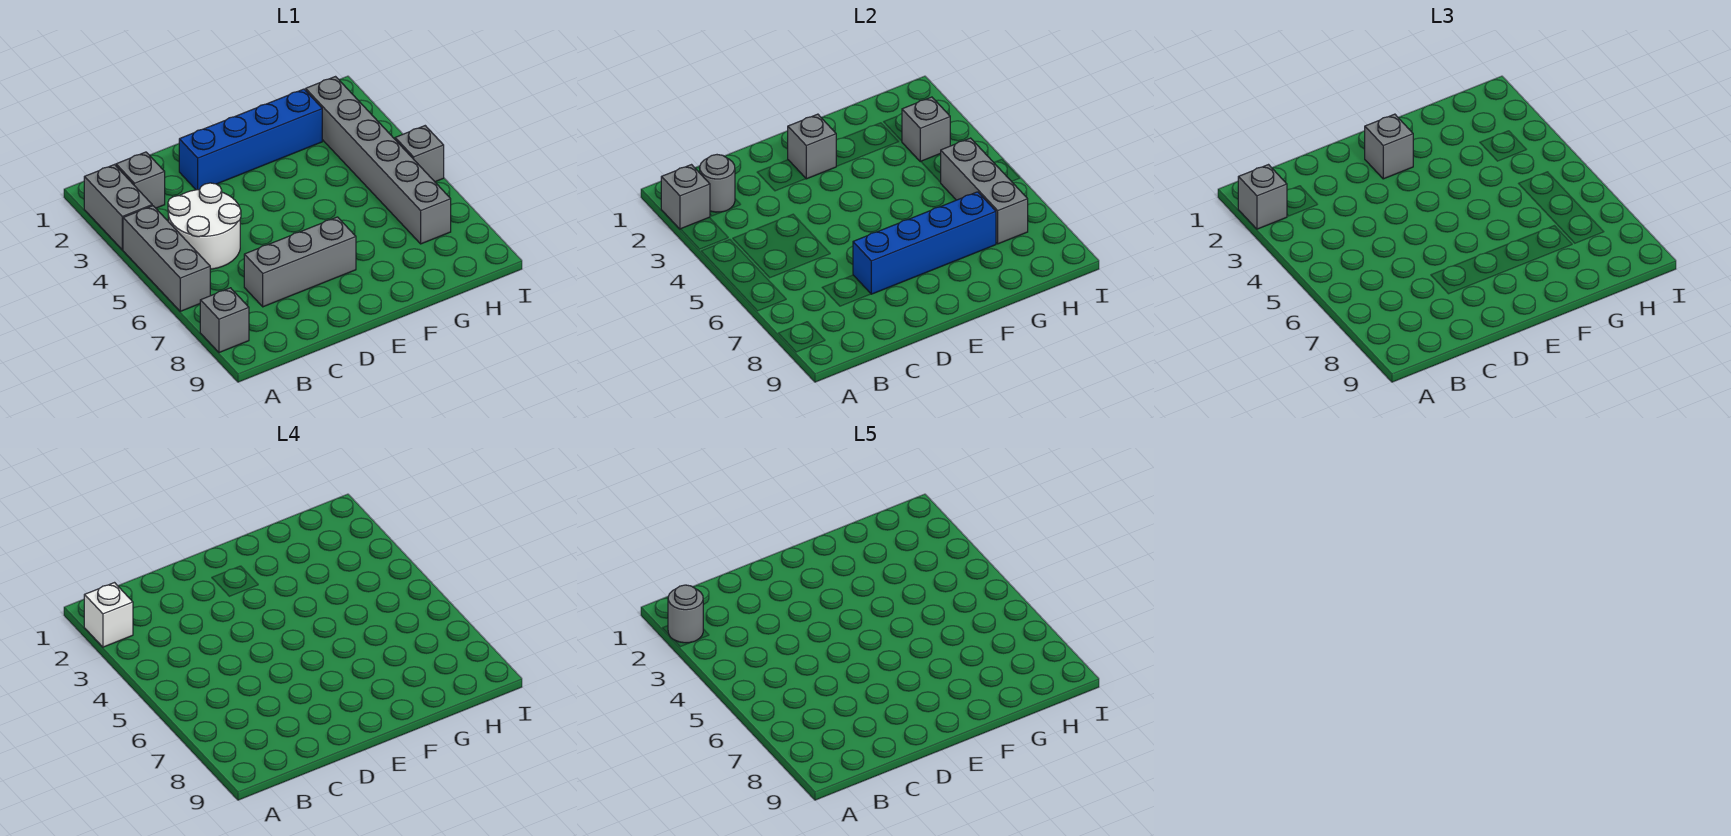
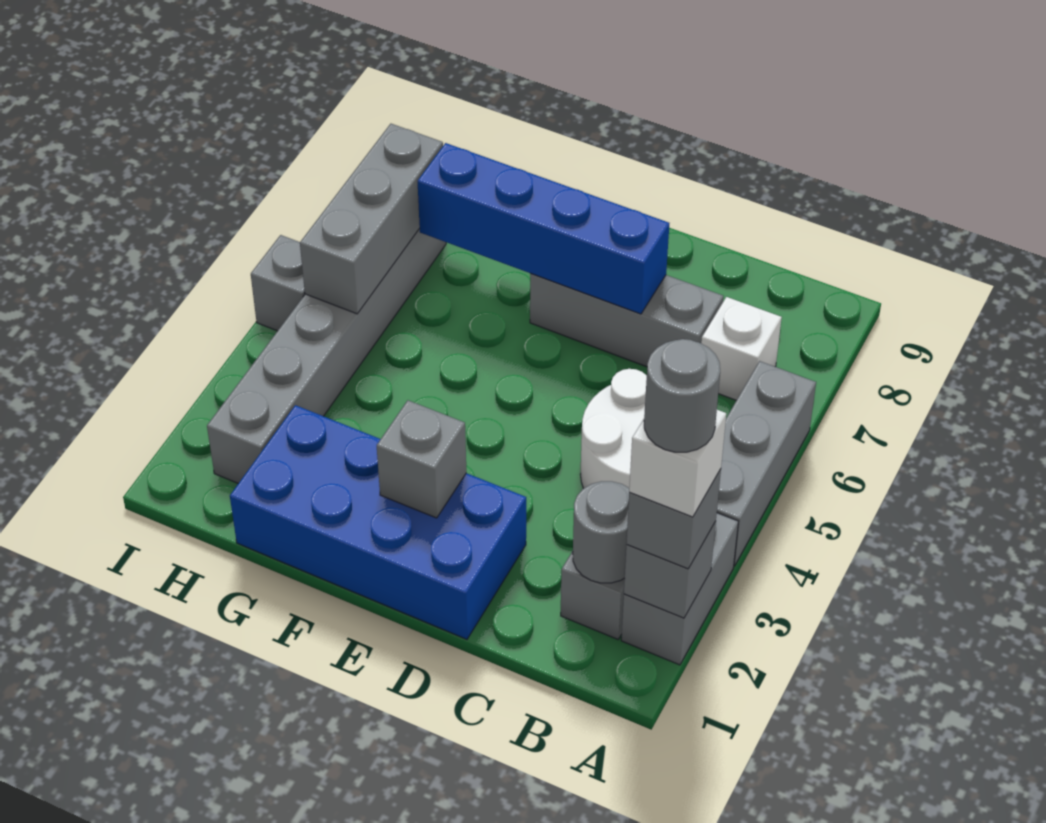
grey 1x1 brick [200,288,249,353] -> none
none -> white 1x1 brick [701,297,782,400]
blue 1x4 brick [179,89,322,190] -> blue 2x4 brick [230,405,526,639]
grey 1x1 brick [1365,114,1413,179] -> none
grey 1x1 brick [902,97,950,162] -> none

